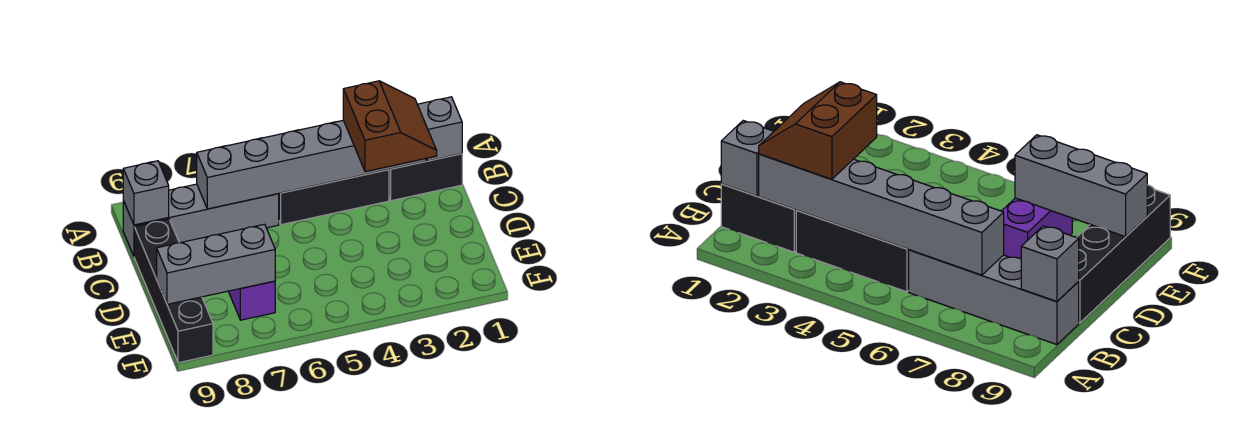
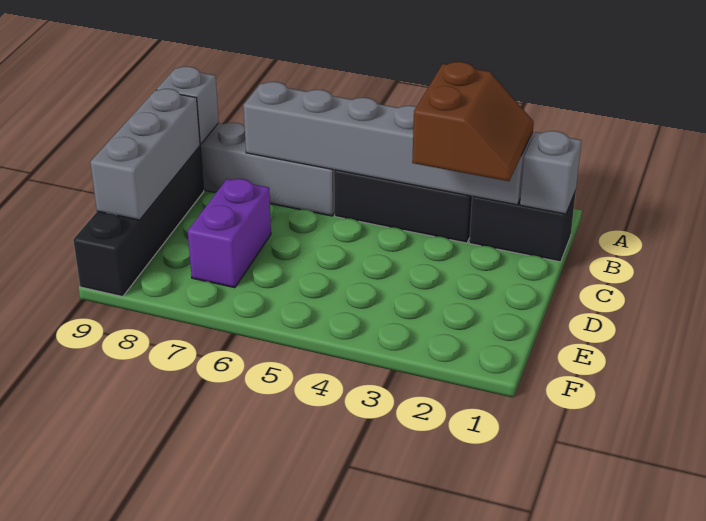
grey 1x3 brick [157,224,275,304] -> grey 1x3 brick turned to [90,89,200,220]

